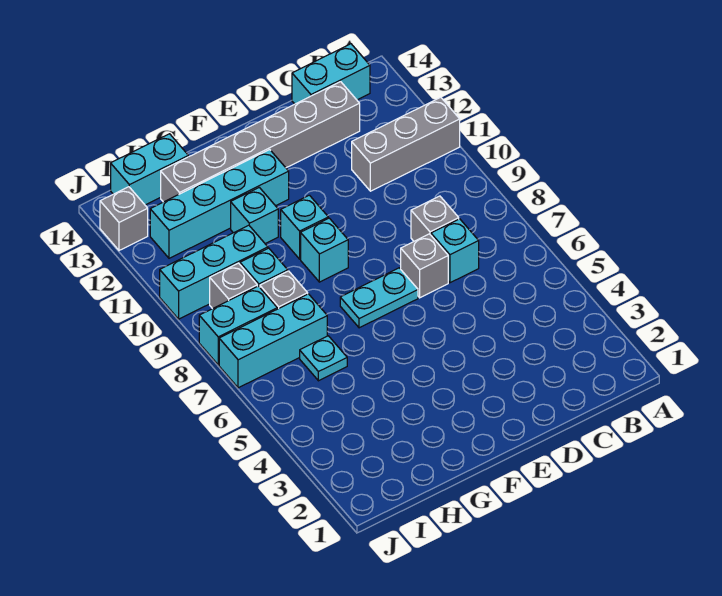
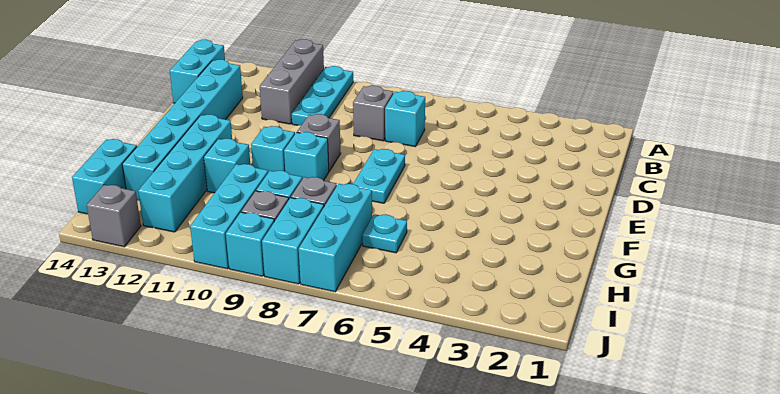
none -> cyan 1x3 plate [292,66,353,125]
grey 1x6 brick [161,82,360,202] -> cyan 1x6 brick [122,60,243,201]
grey 1x1 brick [401,234,448,298] -> grey 1x1 brick moved to [297,114,341,171]
none -> cyan 1x1 brick [226,212,274,276]

